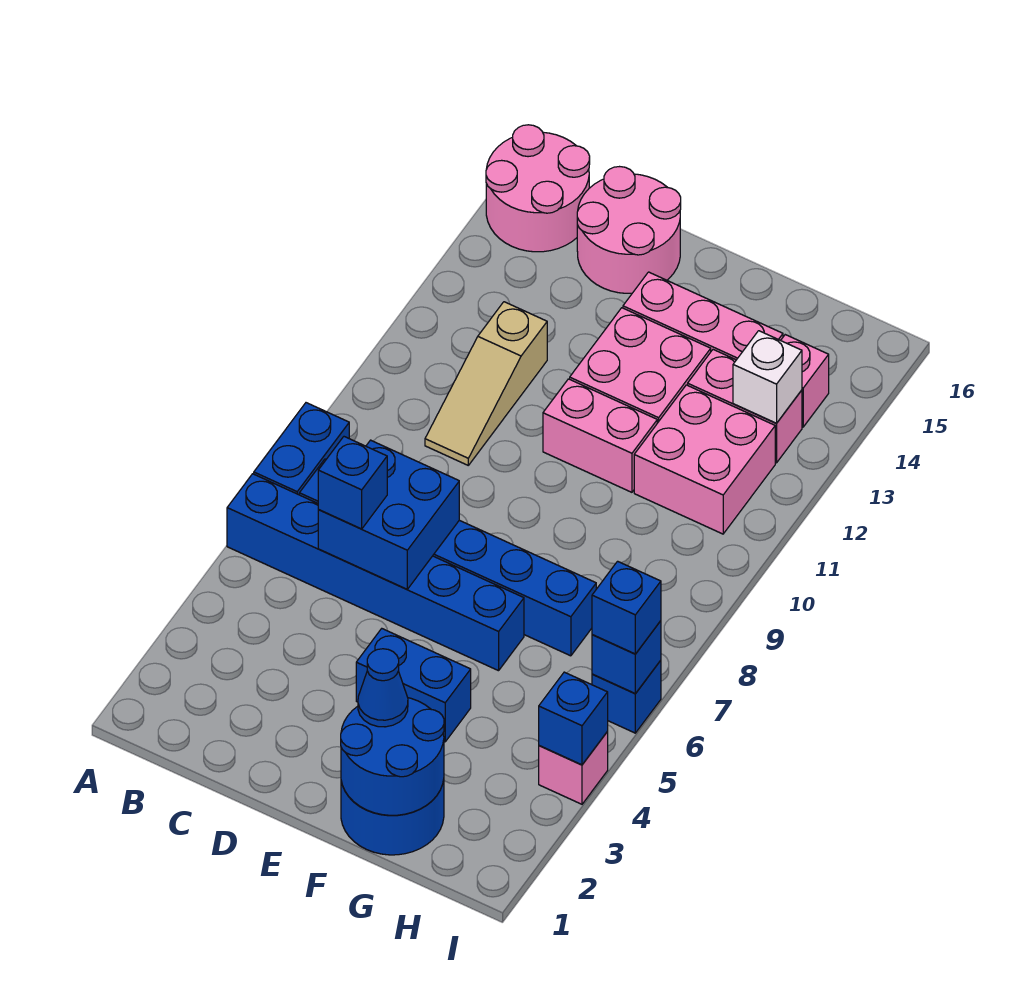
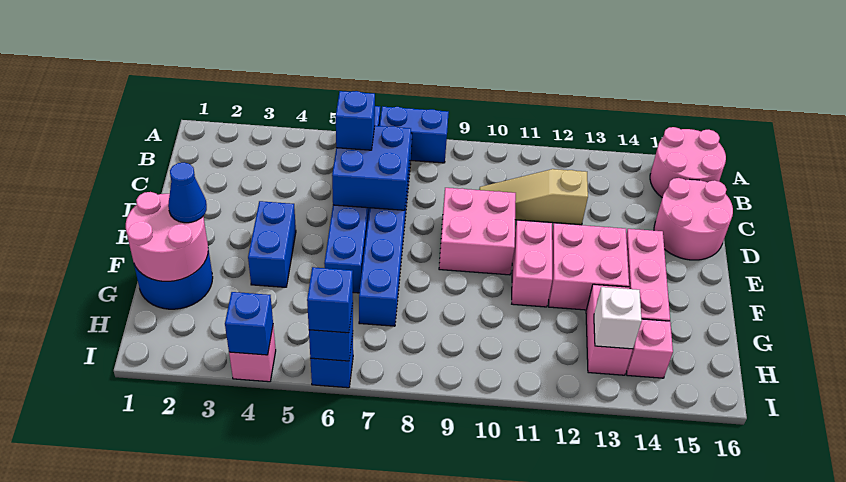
blue 2x2 round brick [341,698,444,815] -> pink 2x2 round brick [126,192,208,281]
pink 2x2 brick [634,385,775,534] -> pink 2x2 brick moved to [439,188,516,275]

